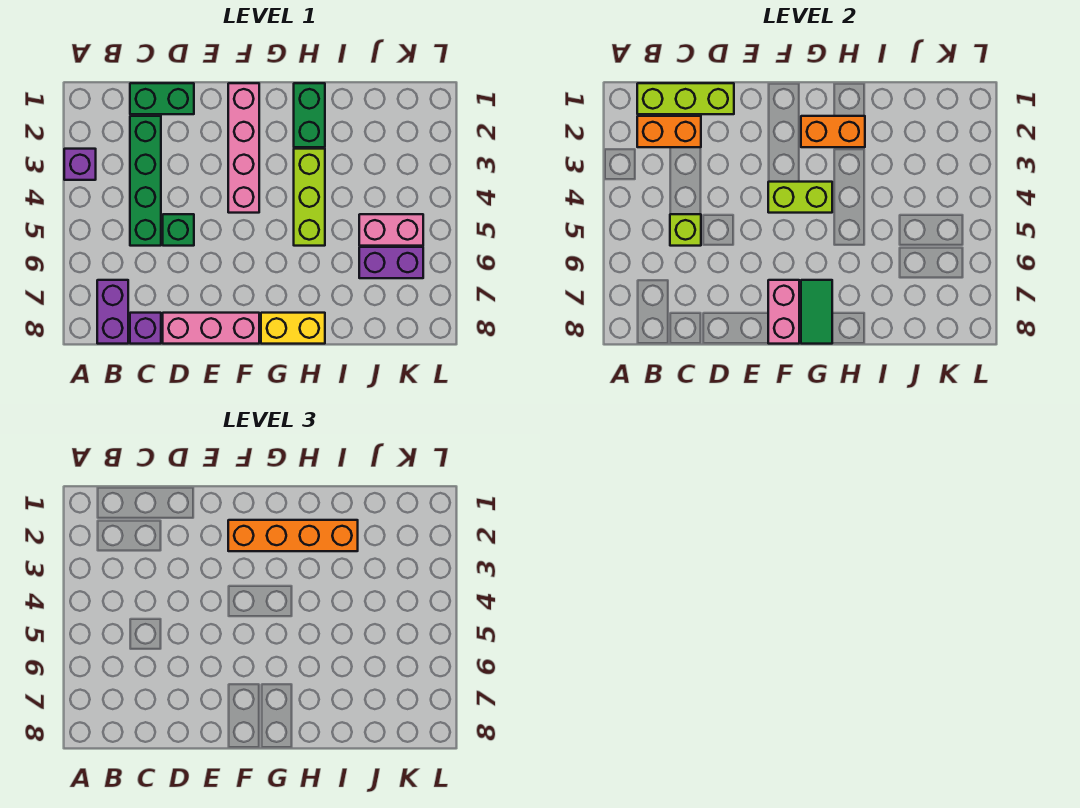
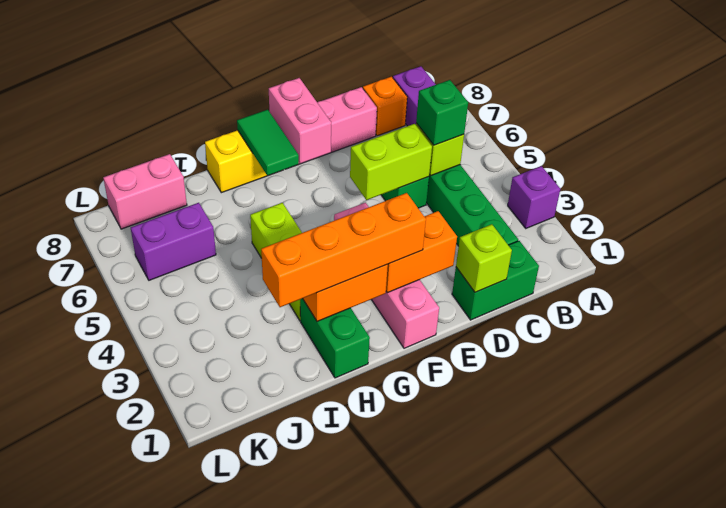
lime 1x3 brick [637,83,734,114] -> lime 1x1 brick [456,224,512,292]
orange 1x2 brick [637,116,701,147] -> orange 1x2 brick moved to [386,211,457,293]
none -> green 1x1 brick [416,80,468,145]
purple 1x1 brick [130,313,161,344] -> orange 1x1 brick [363,77,407,136]
lime 1x2 brick [768,182,832,213] -> lime 1x2 brick moved to [350,124,432,200]
pink 1x2 brick [359,214,423,246] -> pink 1x2 brick moved to [103,154,187,229]

